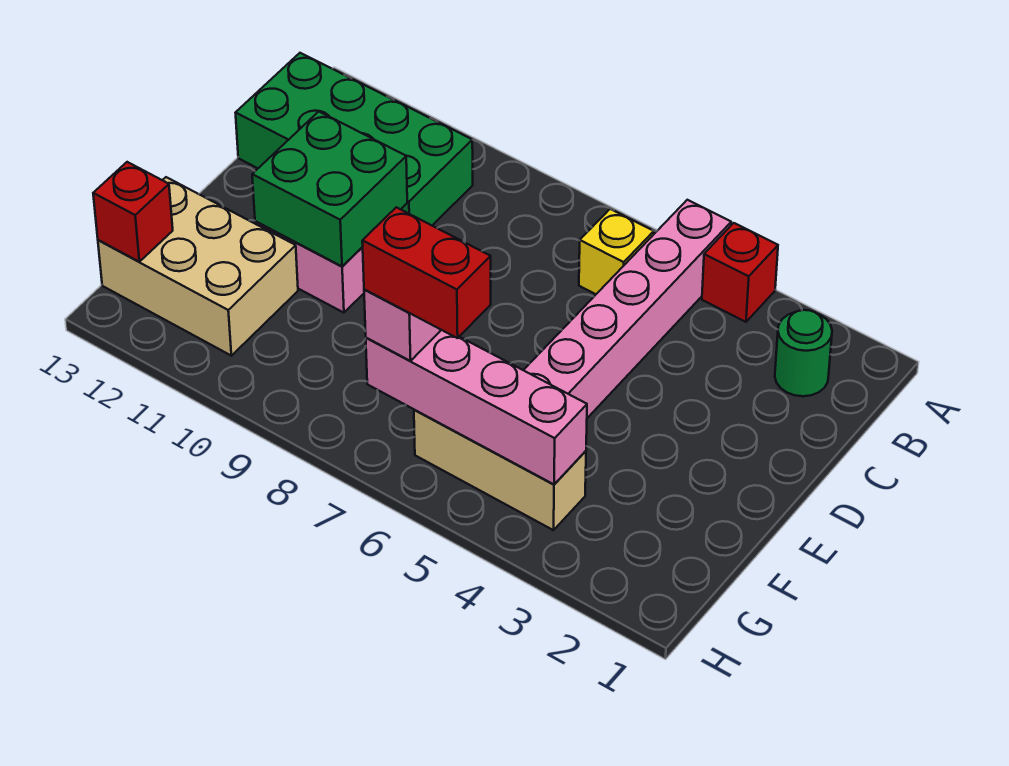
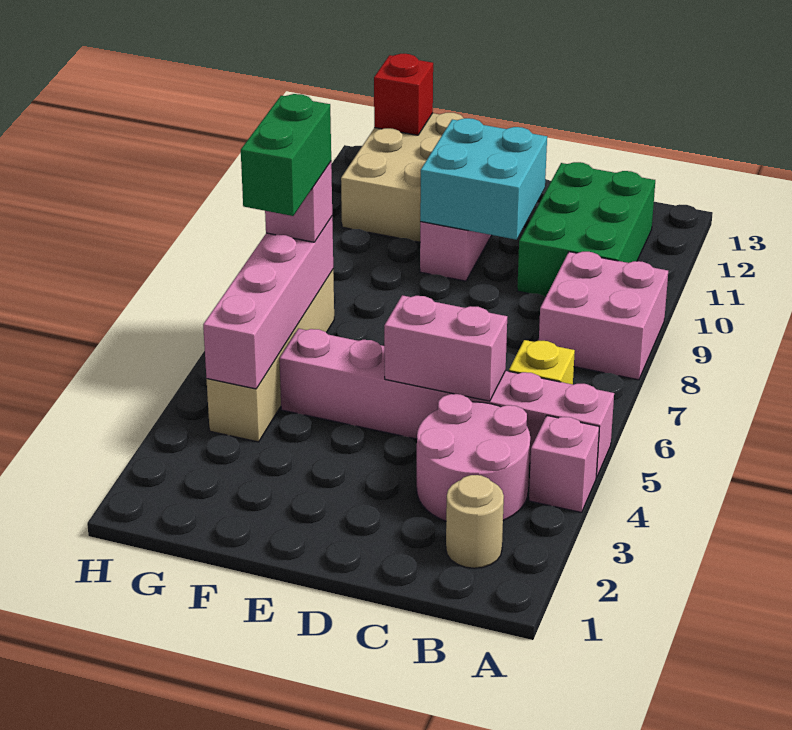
red 1x1 brick [702,223,778,322] -> pink 1x1 brick [529,416,599,512]
none -> pink 2x2 brick [539,252,668,380]
green 1x1 round brick [775,310,832,396] -> tan 1x1 round brick [446,475,504,568]
none -> pink 2x2 round brick [417,394,530,521]
green 2x4 brick [236,53,473,225] -> green 2x3 brick [517,162,655,297]
none -> pink 1x2 brick [384,295,507,401]
green 2x2 brick [252,112,407,266] -> cyan 2x2 brick [420,118,547,240]
tan 1x3 brick [414,410,586,530] -> tan 1x4 brick [206,270,334,442]
red 1x2 brick [362,207,491,338] -> green 1x2 brick [241,94,331,216]

